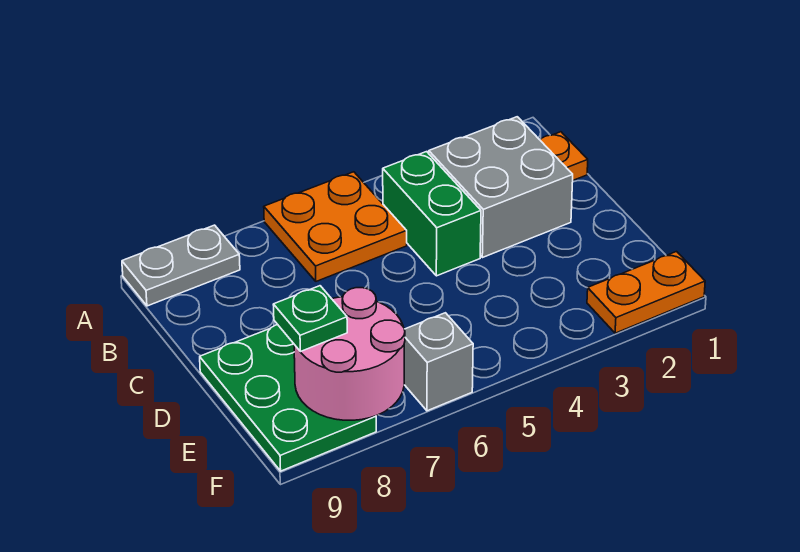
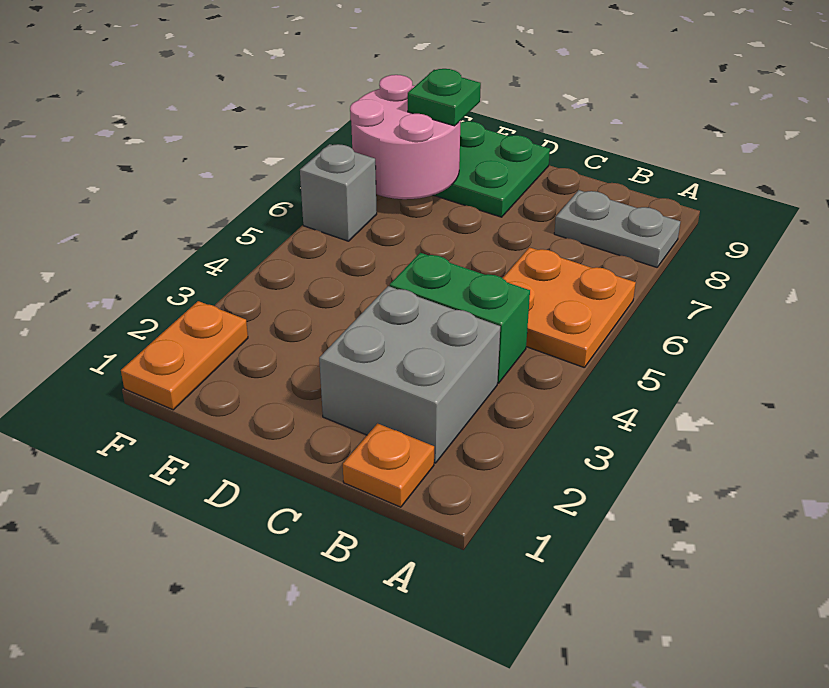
grey 1x2 plate [122,225,240,306] -> grey 1x2 plate turned to [554,190,680,267]

